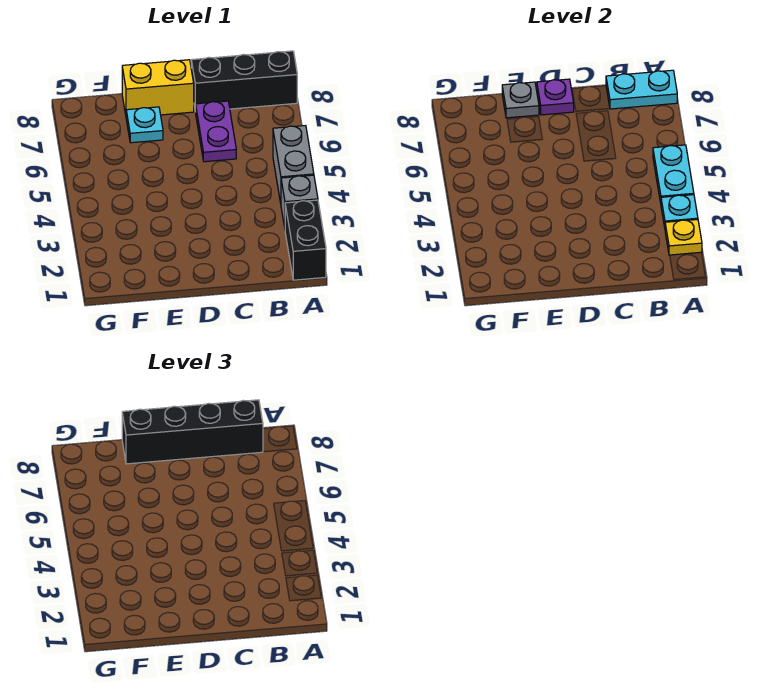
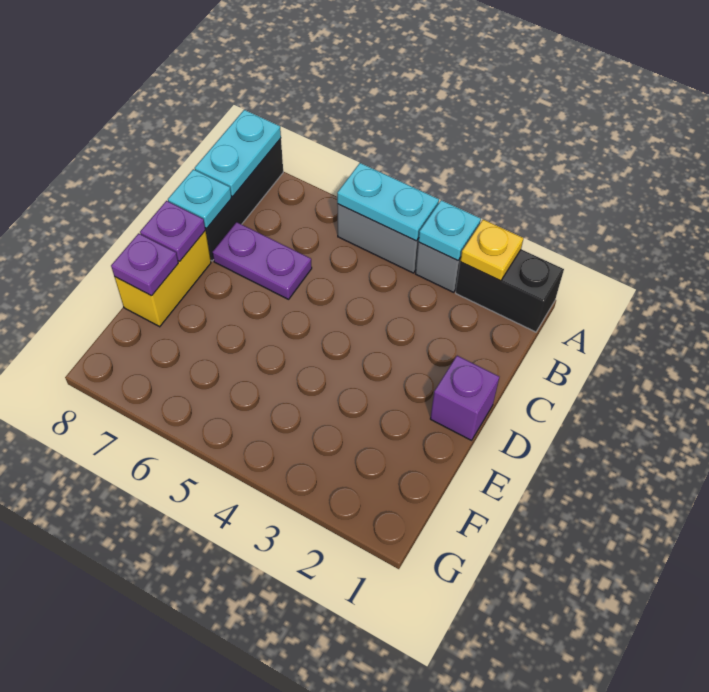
black 1x4 brick [122,400,263,464] -> none
none -> purple 1x1 brick [430,356,499,440]
cyan 1x1 plate [126,107,163,143] -> cyan 1x1 plate moved to [168,169,231,228]
grey 1x1 plate [502,82,539,118] -> purple 1x1 plate [111,233,178,296]

